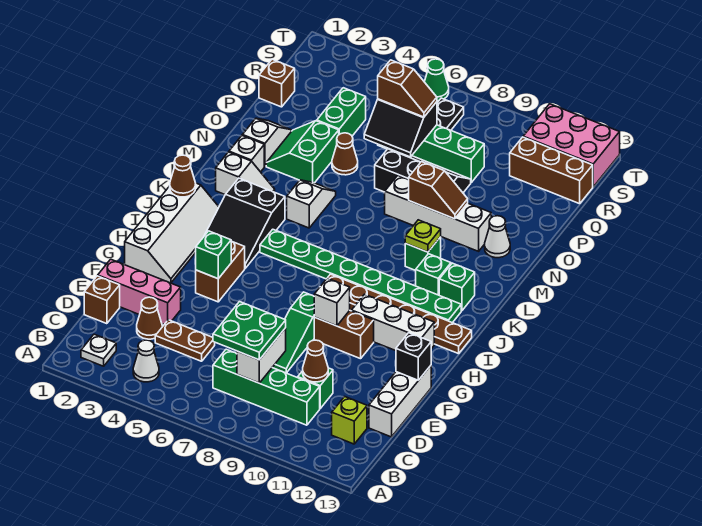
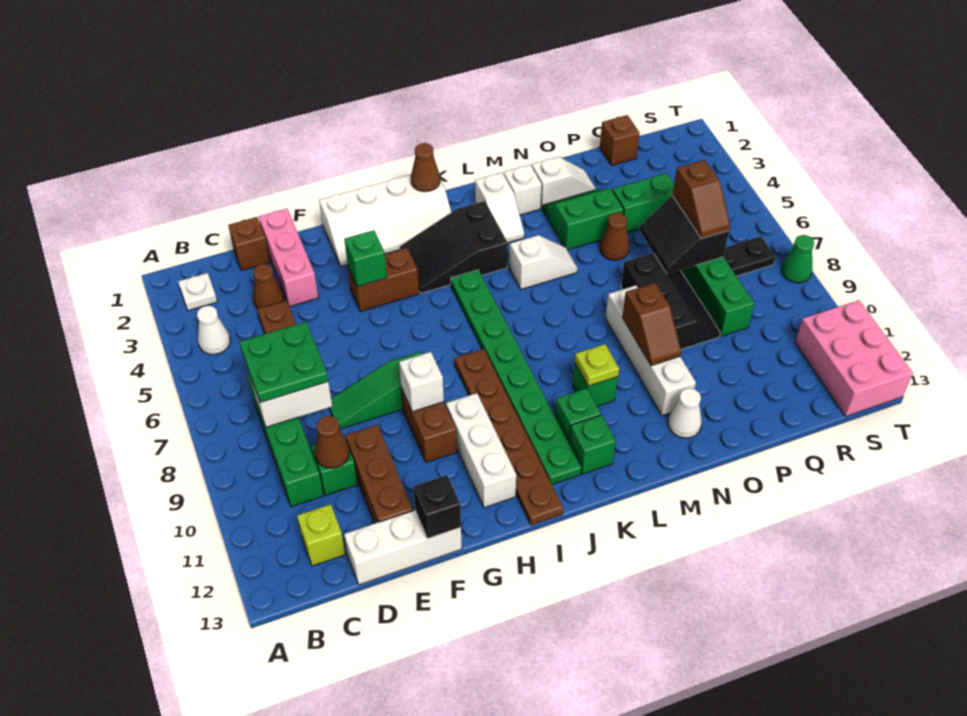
brown 1x3 brick [510,137,593,204] -> brown 1x3 brick moved to [345,425,413,523]
green 1x1 cone [424,59,449,101] -> green 1x1 cone moved to [781,235,814,283]

